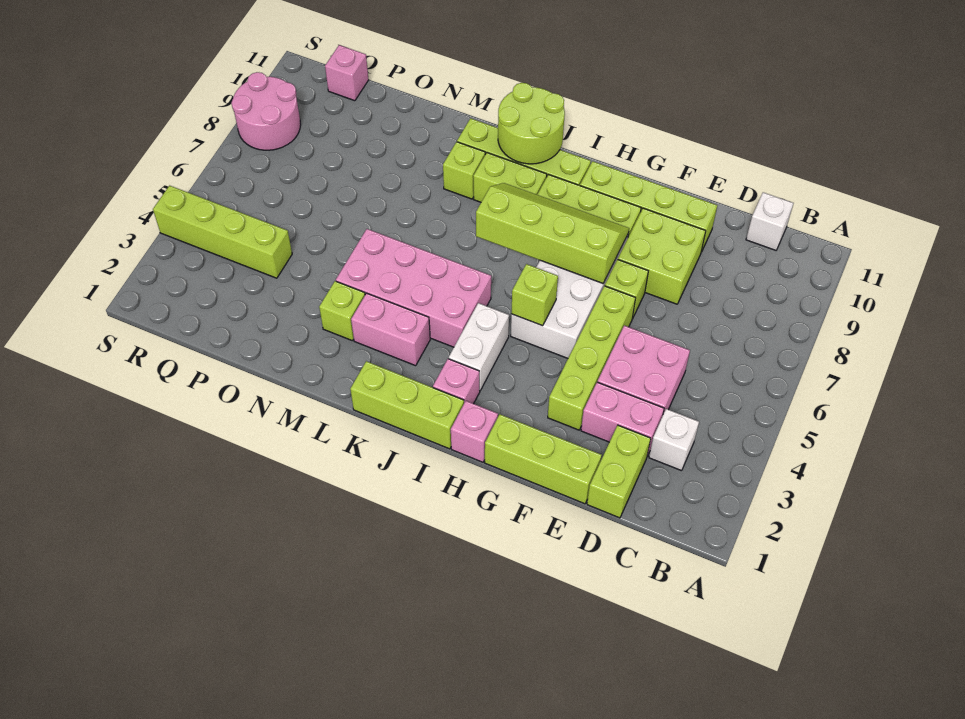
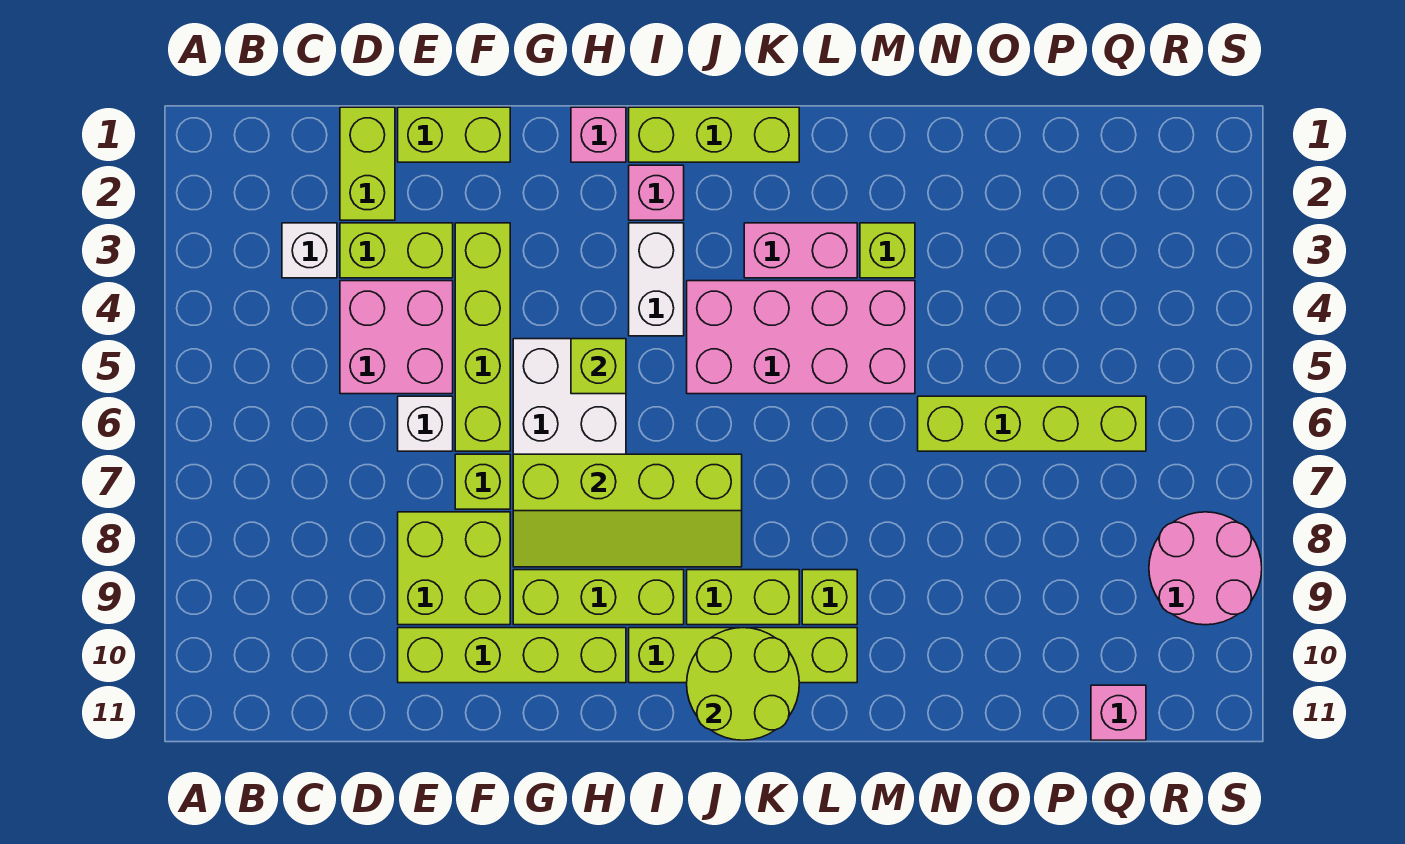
white 1x1 brick [746,192,794,250] -> white 1x1 brick moved to [398,396,453,451]
pink 1x2 brick [581,382,664,456] -> lime 1x2 brick [340,223,453,278]
lime 1x3 brick [485,414,602,504] -> lime 1x2 brick [398,107,510,162]
lime 1x4 brick [153,186,292,278] -> lime 1x4 brick moved to [918,396,1146,451]

